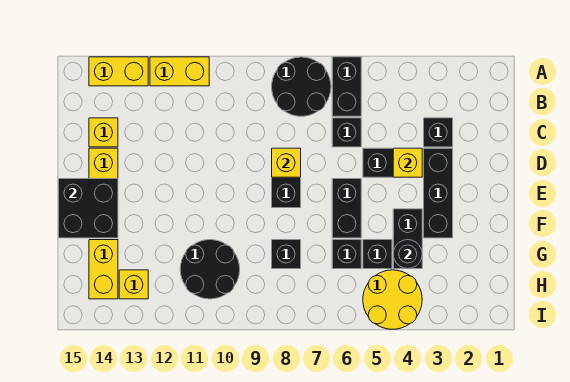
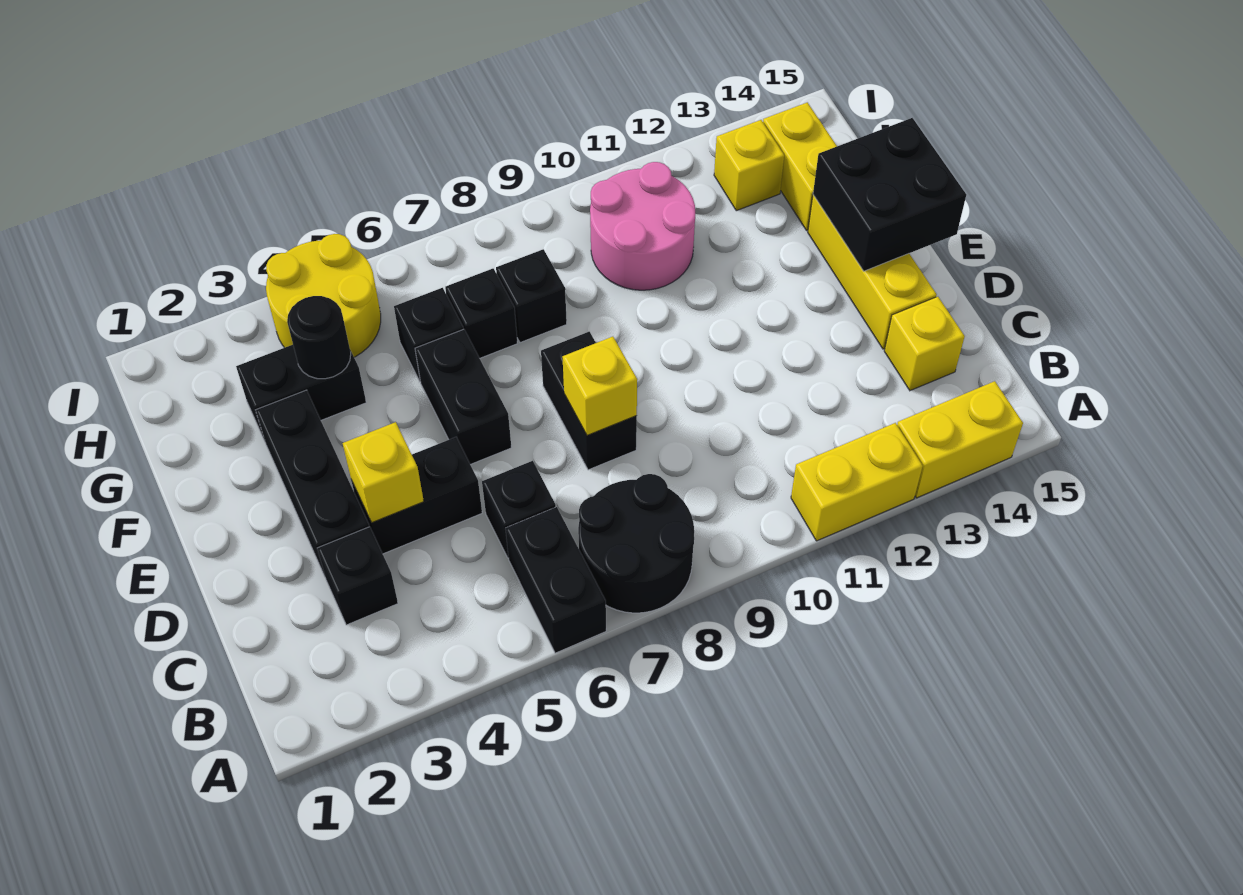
black 1x2 brick [393,209,422,269] -> black 1x2 brick turned to [236,345,366,441]
black 1x1 brick [363,240,392,269] -> black 1x1 brick moved to [445,269,517,358]
black 2x2 round brick [180,240,240,299] -> pink 2x2 round brick [590,162,695,290]

